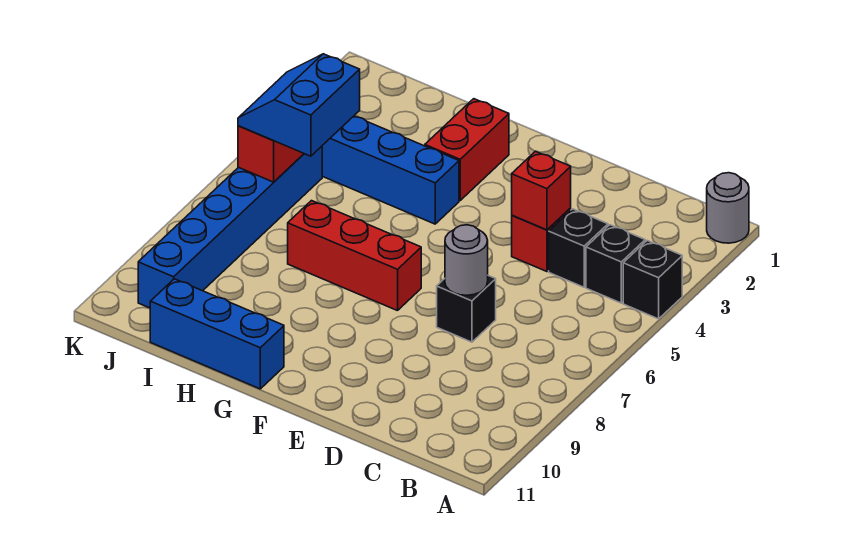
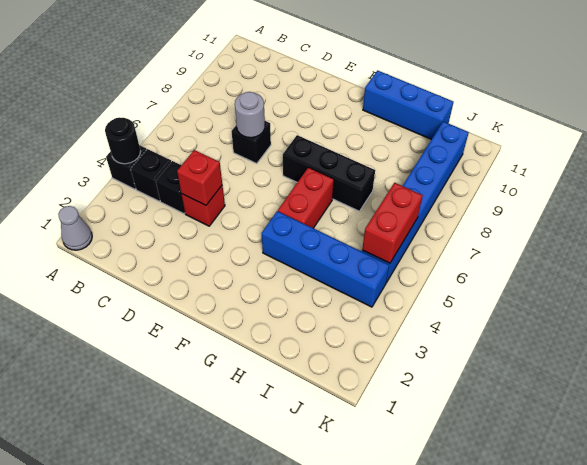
grey 1x1 round brick [707,173,749,243] -> grey 1x1 cone [58,206,92,250]
none -> black 1x1 round brick [105,117,140,164]
red 1x3 brick [288,201,421,311] -> black 1x3 brick [283,135,375,211]
red 1x2 brick [425,99,509,200] -> red 1x2 brick moved to [278,167,334,228]
blue 2x2 slope [238,54,360,156] -> none

